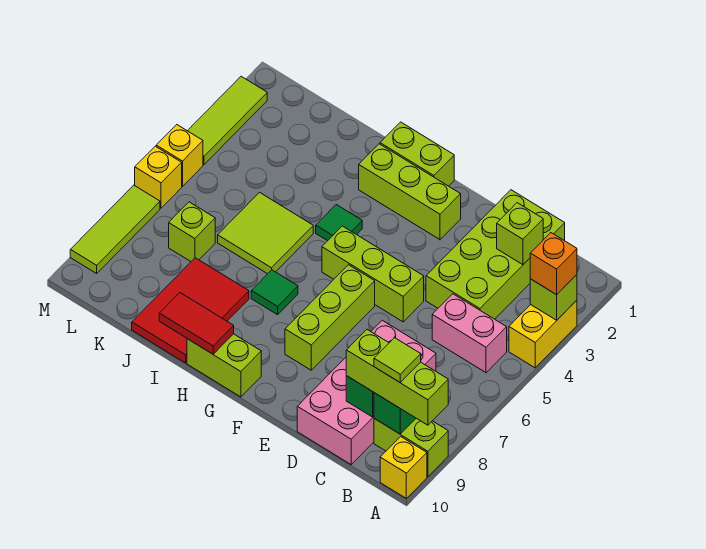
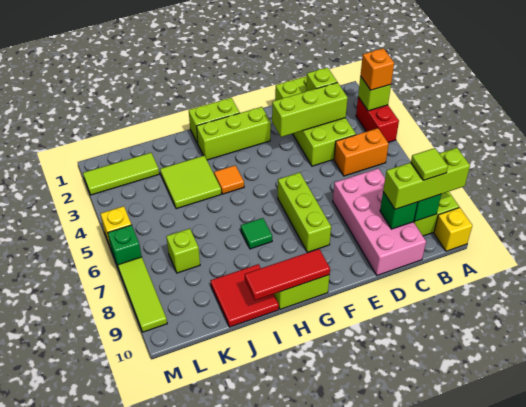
yellow 1x2 brick [509,300,577,368] -> red 1x2 brick [356,97,399,142]
pink 1x2 brick [432,294,507,373] -> orange 1x2 brick [334,128,389,176]
lime 1x3 brick [322,226,424,322] -> lime 1x3 brick moved to [272,83,348,137]
green 1x1 tile [316,205,362,241] -> orange 1x1 tile [214,165,244,194]
red 1x2 tile [159,293,234,354] -> red 1x3 tile [245,249,330,300]
lime 2x2 tile [218,193,313,274] -> lime 2x2 tile moved to [160,156,221,209]
red 2x3 tile [132,258,249,363] -> red 2x2 tile [211,264,279,327]
lime 1x3 tile [188,76,267,165] -> lime 1x3 tile turned to [83,153,159,195]
yellow 1x1 brick [135,146,182,208] -> green 1x1 brick [108,225,142,267]

